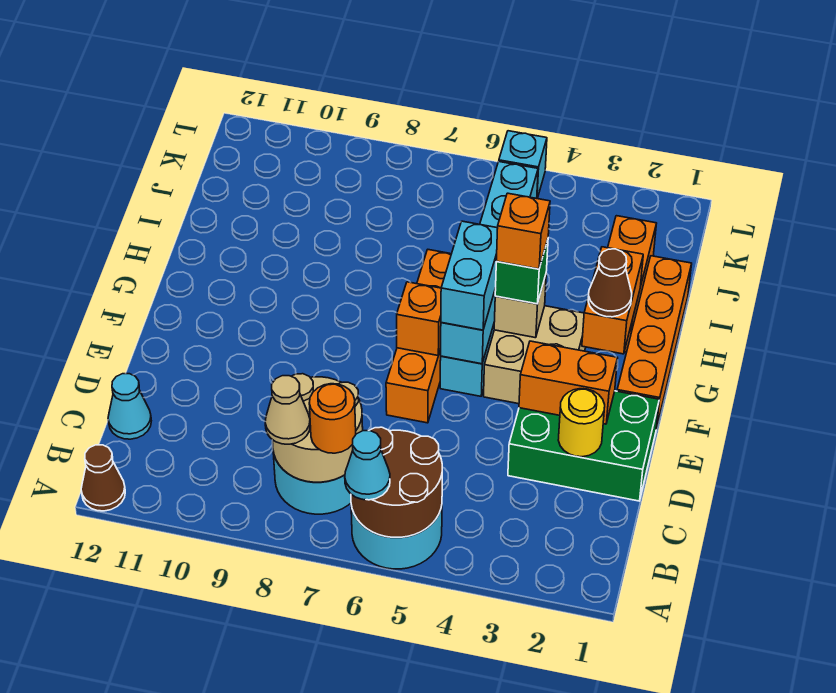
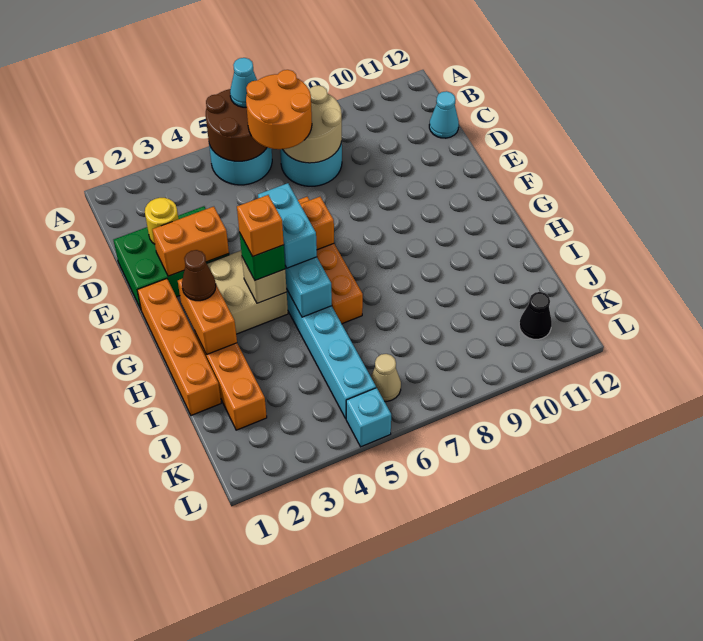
brown 1x1 cone [81,445,125,511] -> none
orange 1x1 round brick [309,384,356,453] -> orange 2x2 round brick [246,70,312,149]
tan 1x1 cone [265,376,310,444] -> tan 1x1 cone moved to [371,354,401,401]
none -> black 1x1 cone [519,292,552,339]

